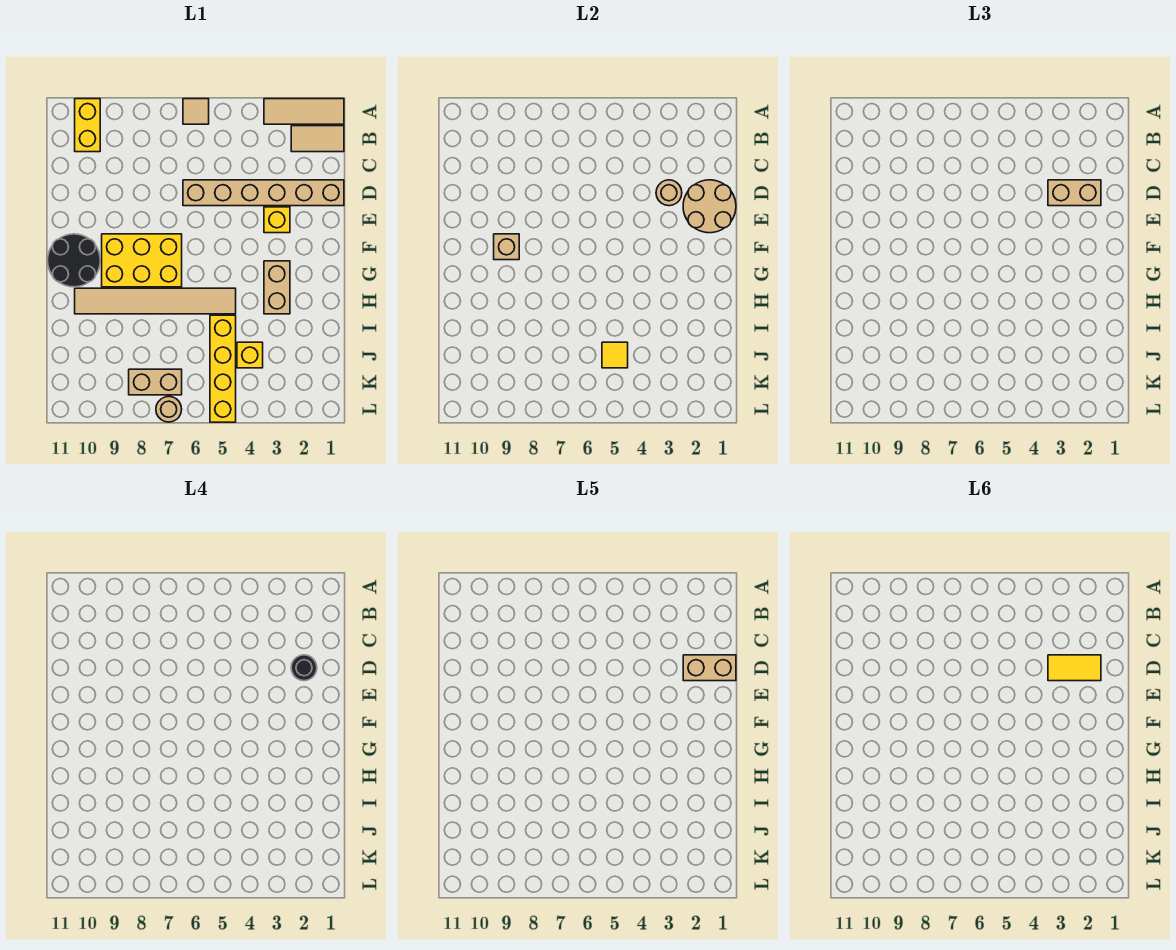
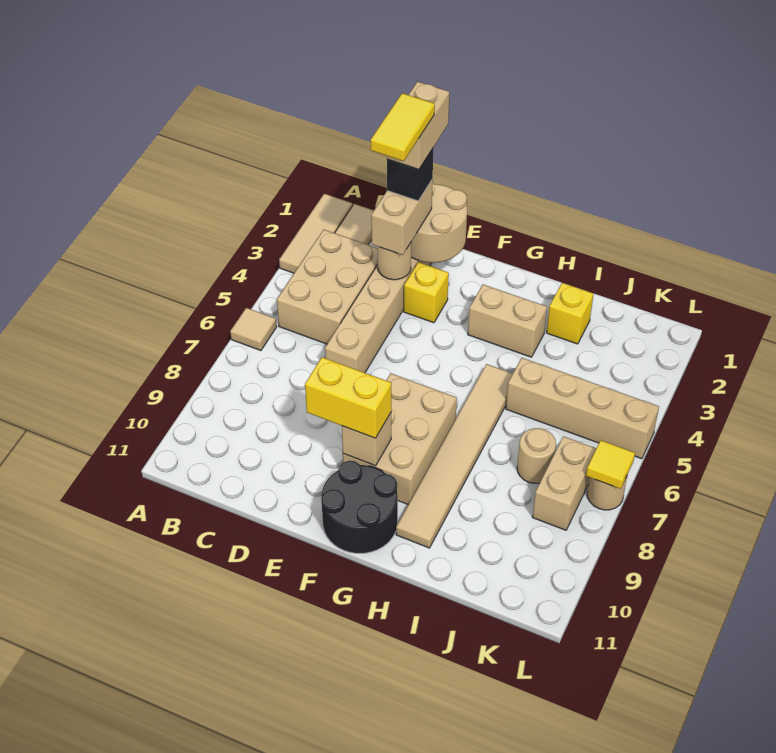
yellow 1x2 brick [75,99,100,152] -> yellow 1x2 brick moved to [305,357,391,438]
none -> tan 2x3 brick [277,230,378,344]
black 1x1 round brick [291,655,317,681] -> black 1x1 brick [387,149,433,201]
yellow 2x3 brick [102,234,182,287] -> tan 2x3 brick [343,374,457,505]
yellow 1x4 brick [210,315,236,422] -> tan 1x4 brick [506,358,659,459]
yellow 1x1 brick [237,342,263,368] -> yellow 1x1 brick moved to [546,283,594,344]
yellow 1x1 tile [602,342,628,368] -> yellow 1x1 tile moved to [586,440,635,489]
none -> tan 1x1 round brick [517,428,556,483]

